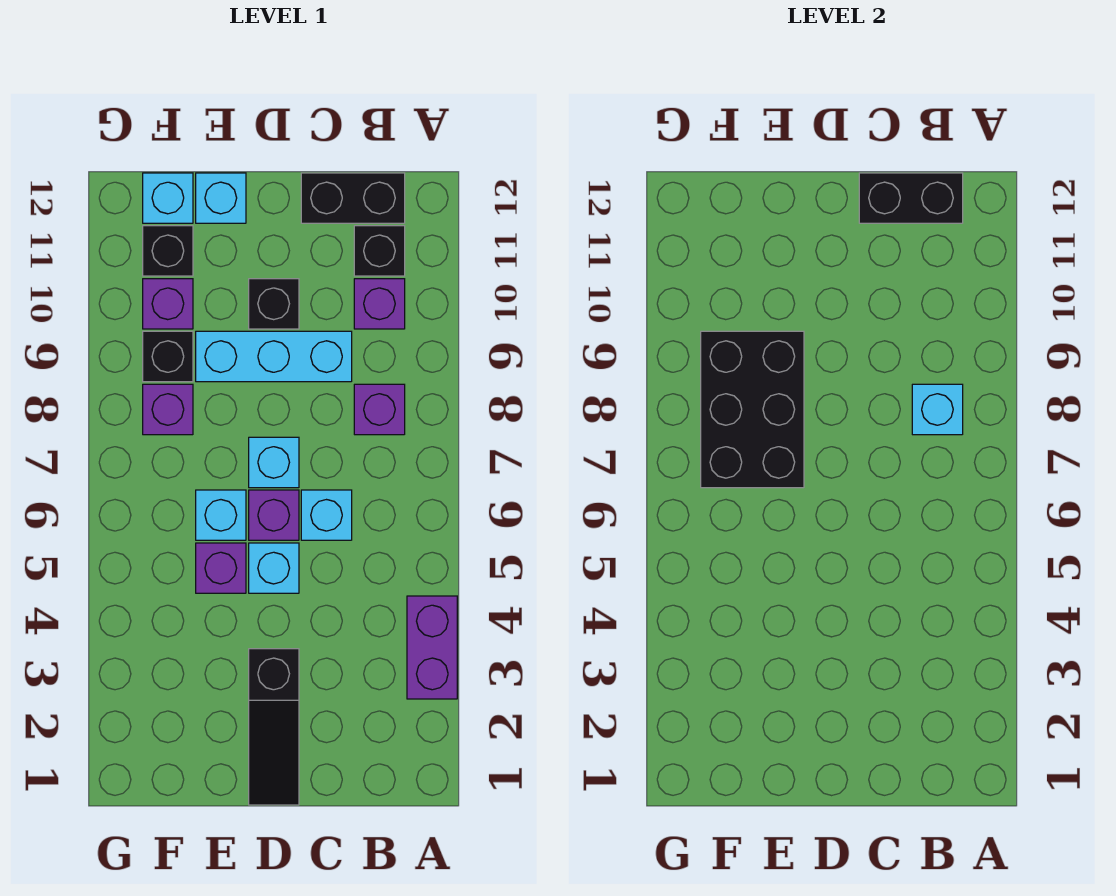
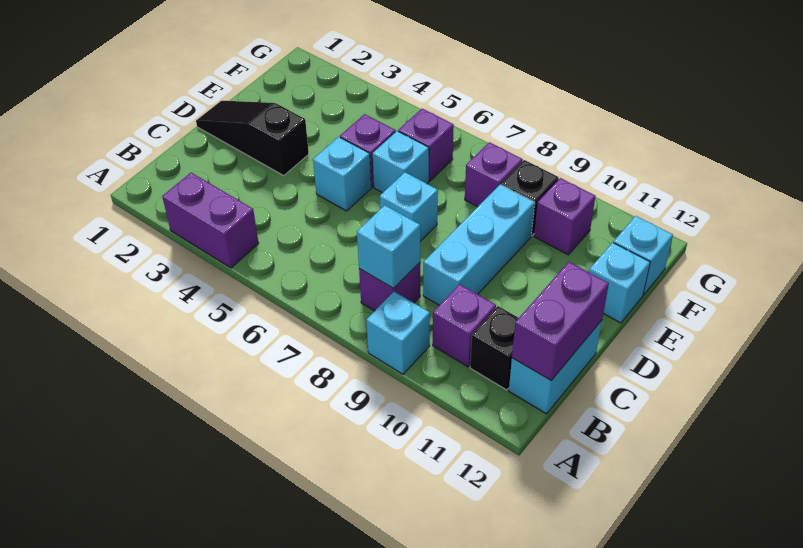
black 1x2 brick [301,173,405,223] -> cyan 1x2 brick [509,320,602,414]
black 1x2 brick [859,173,963,223] -> purple 1x2 brick [512,262,609,380]
cyan 1x1 brick [301,490,352,540] -> cyan 1x1 brick moved to [366,292,430,374]
purple 1x1 brick [249,490,299,540] -> purple 1x1 brick moved to [398,109,454,181]
black 1x1 brick [249,279,299,329] -> none
black 2x3 brick [701,331,804,488] -> none
black 1x1 brick [143,226,193,276] -> none

